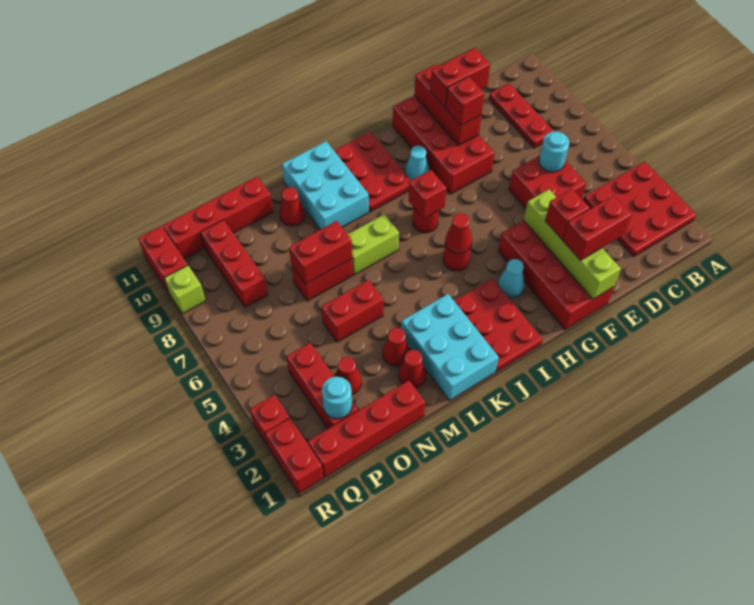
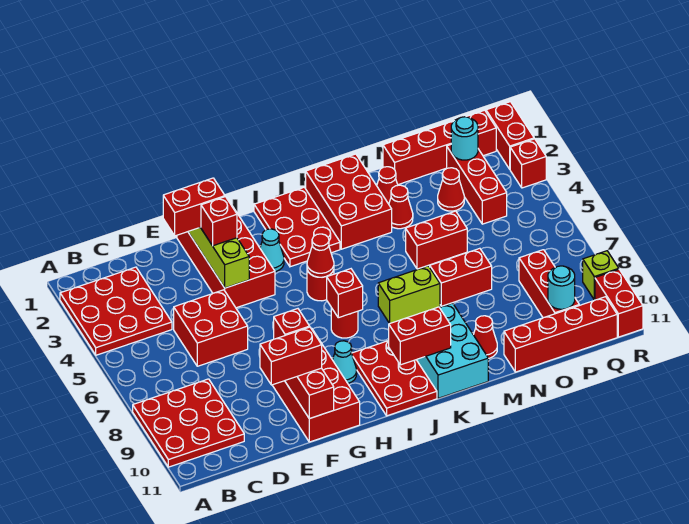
red 1x3 plate [489,83,555,148] -> red 3x3 plate [133,379,244,467]
cyan 1x1 round brick [539,132,569,172] -> cyan 1x1 round brick moved to [548,266,575,309]
cyan 2x3 brick [401,294,499,401] -> red 2x3 brick [306,154,392,249]
red 1x2 brick [289,221,352,284] -> red 1x2 brick moved to [389,307,451,365]

